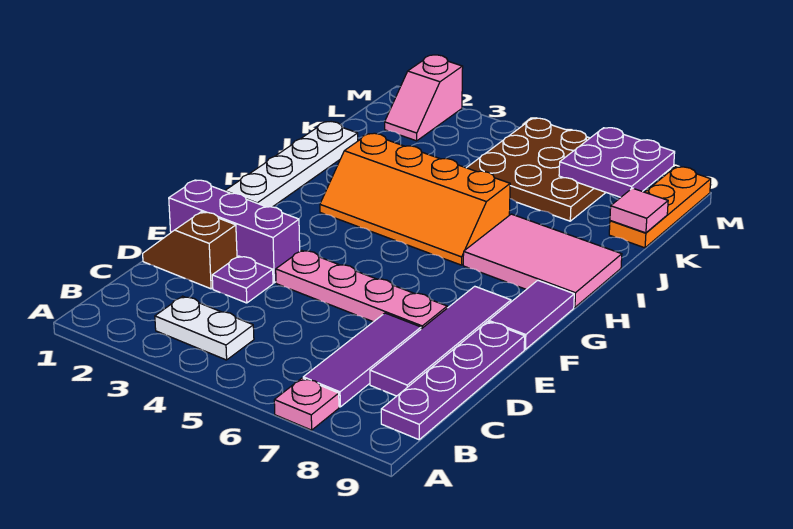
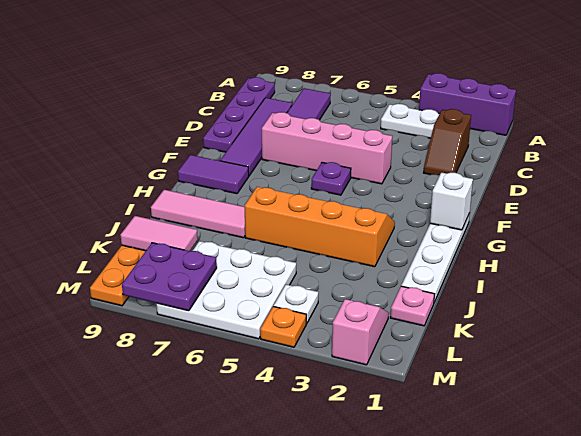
pink 1x1 plate [274,378,339,430] -> pink 1x1 plate moved to [390,286,434,326]
brown 1x2 slope [143,212,237,289] -> brown 1x2 slope turned to [424,109,471,176]
purple 1x1 plate [212,256,273,303] -> purple 1x1 plate moved to [311,162,351,195]
purple 1x3 brick [169,180,300,283] -> purple 1x3 brick moved to [419,73,516,135]
pink 1x4 plate [276,250,447,329] -> pink 1x4 brick [262,112,392,184]
purple 1x2 tile [489,280,574,349] -> purple 1x2 tile turned to [178,155,249,194]
none -> white 1x1 brick [430,172,473,230]
pink 2x3 tile [463,214,622,307] -> pink 1x3 tile [151,190,245,238]
brown 3x3 plate [467,118,606,221] -> white 3x3 plate [157,241,296,339]
pink 1x1 tile [610,188,668,233] -> pink 1x2 tile [120,216,198,251]
none -> white 1x1 plate [274,284,318,324]
none -> orange 1x1 plate [260,306,306,347]

